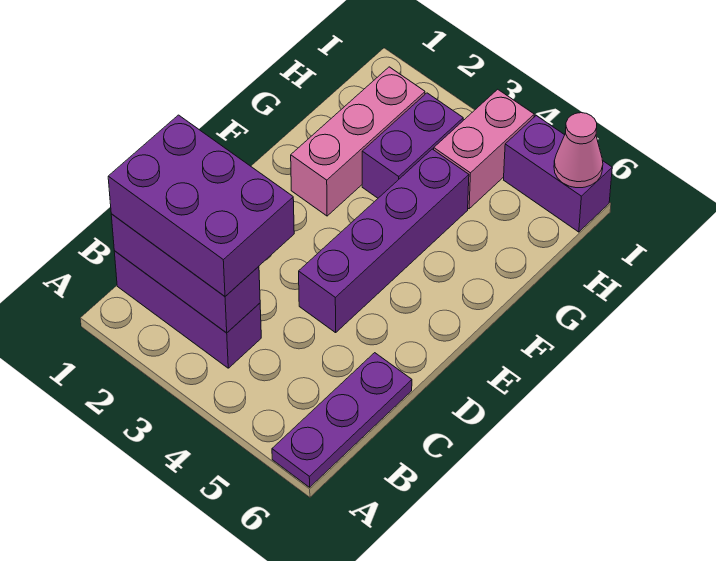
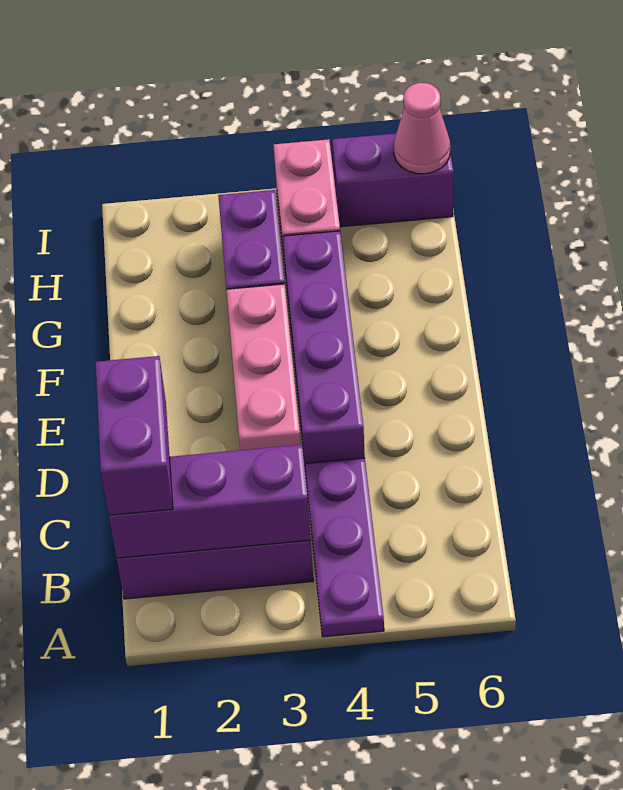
purple 1x3 plate [272,353,412,487] -> purple 1x3 plate moved to [305,458,384,637]
purple 2x3 brick [108,115,294,296] -> purple 1x2 brick [95,356,173,515]
pink 1x3 brick [291,67,425,216] -> pink 1x3 brick moved to [226,284,301,450]

